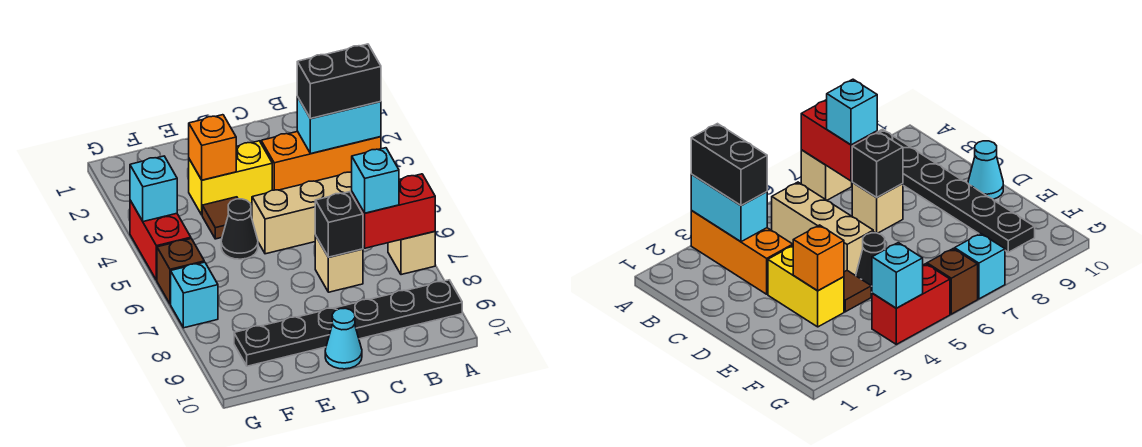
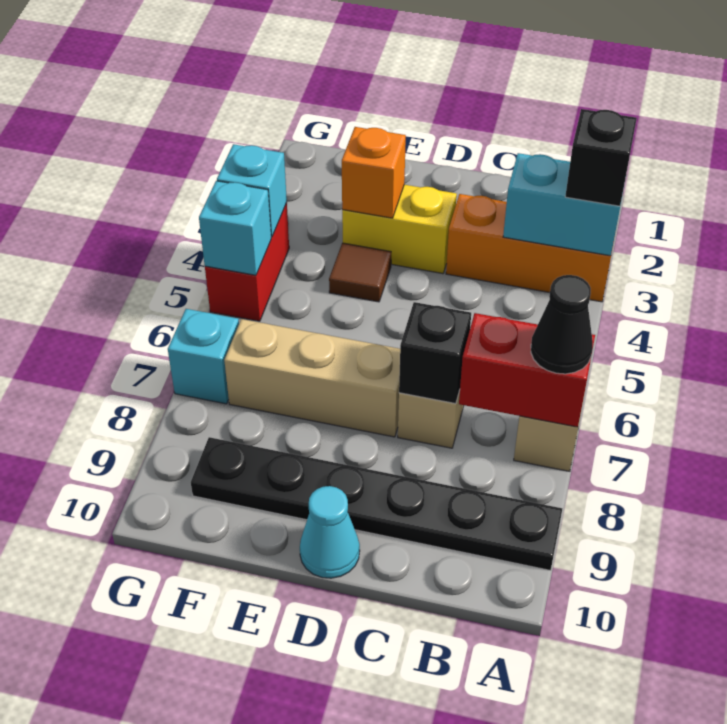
black 1x2 brick [297,44,381,118] -> black 1x1 brick [565,109,637,206]
tan 1x3 brick [252,172,352,254] -> tan 1x3 brick moved to [224,319,400,437]
cyan 1x1 brick [351,148,399,213] -> cyan 1x1 brick moved to [199,181,271,275]
black 1x1 cone [221,199,258,259] -> black 1x1 cone moved to [531,275,593,374]
brown 1x1 brick [157,239,204,304] -> none

